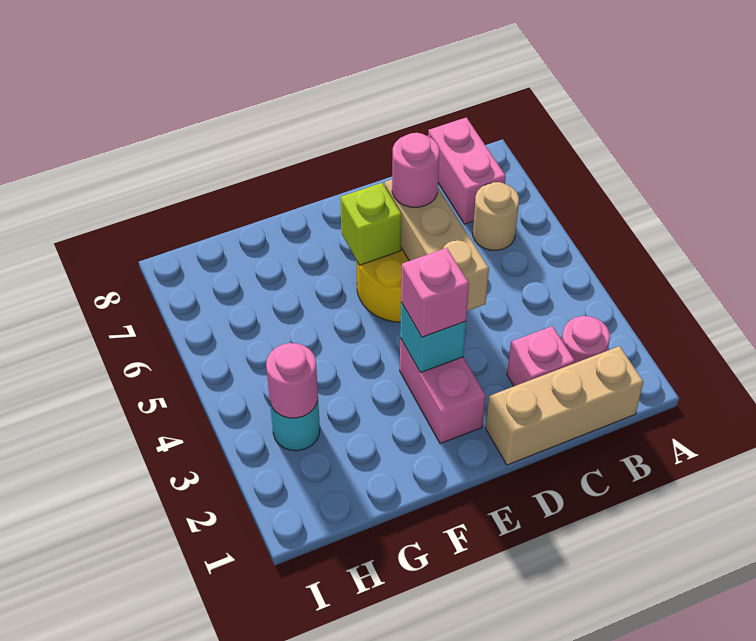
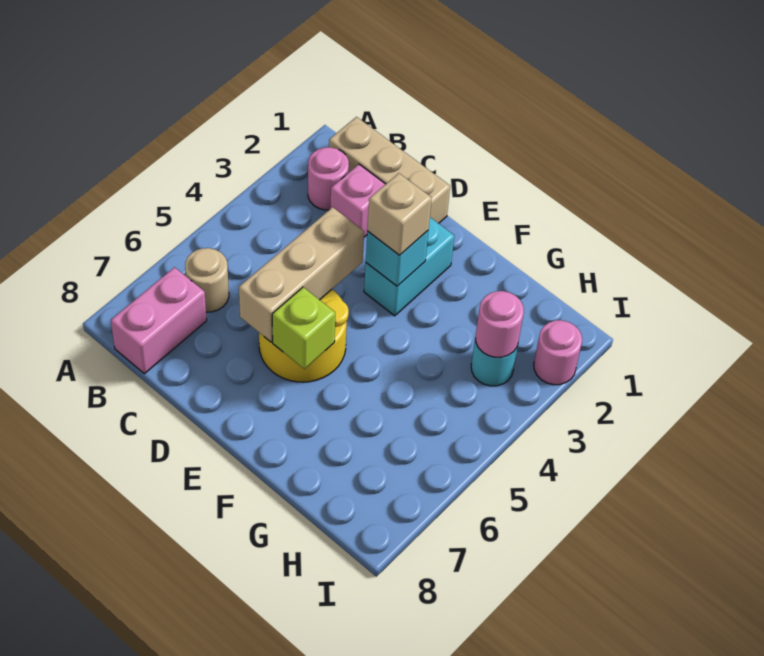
pink 1x1 round brick [392,133,439,207] -> pink 1x1 round brick moved to [534,320,582,385]
pink 1x2 brick [400,338,486,444] -> cyan 1x2 brick [364,218,454,316]
pink 1x1 brick [401,248,469,337] -> tan 1x1 brick [367,173,432,255]

